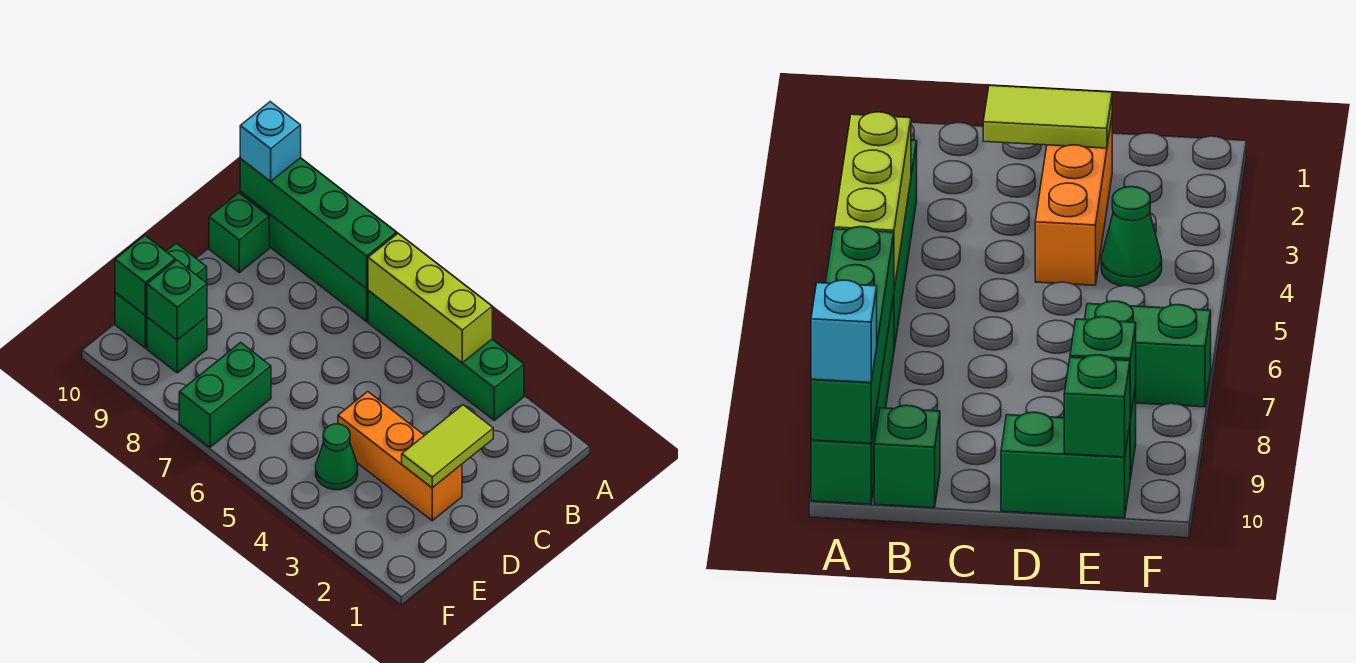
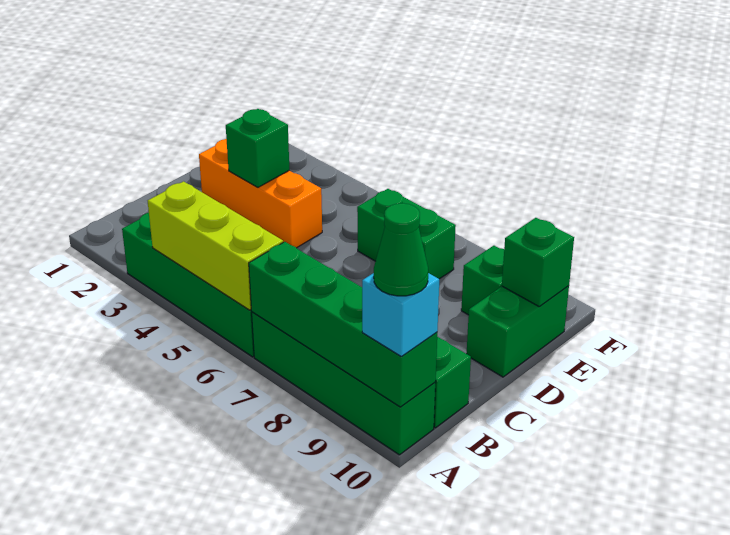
lime 1x2 tile [402,405,493,488] -> none
green 1x1 cone [316,424,358,490] -> green 1x1 cone moved to [374,203,428,296]
green 1x2 brick [179,343,271,447] -> green 1x2 brick turned to [357,189,456,279]
green 1x1 brick [147,260,207,340] -> green 1x1 brick moved to [226,109,289,187]

